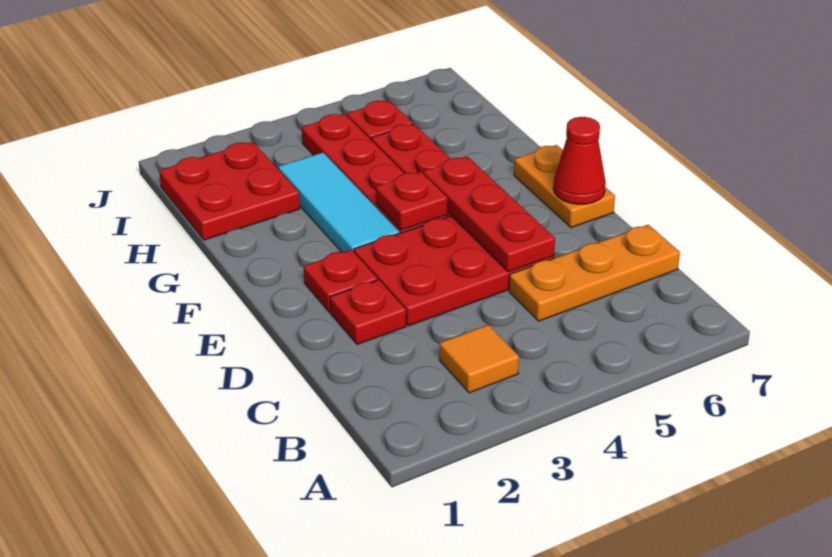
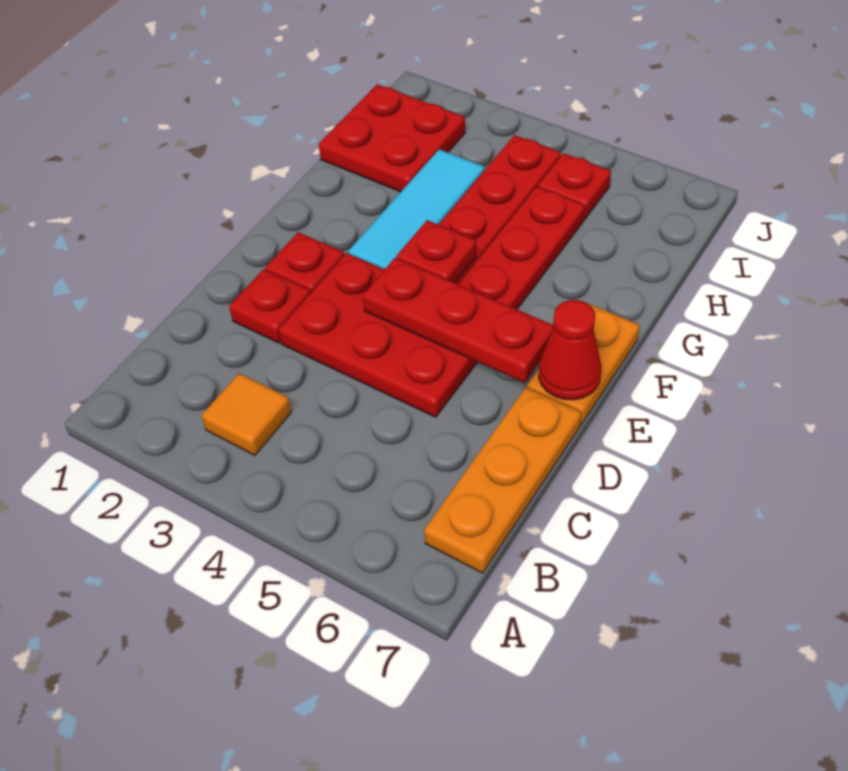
orange 1x3 plate [509,225,680,321] -> orange 1x3 plate turned to [424,387,581,573]
red 1x3 plate [423,157,555,272] -> red 1x3 plate turned to [363,258,554,383]

